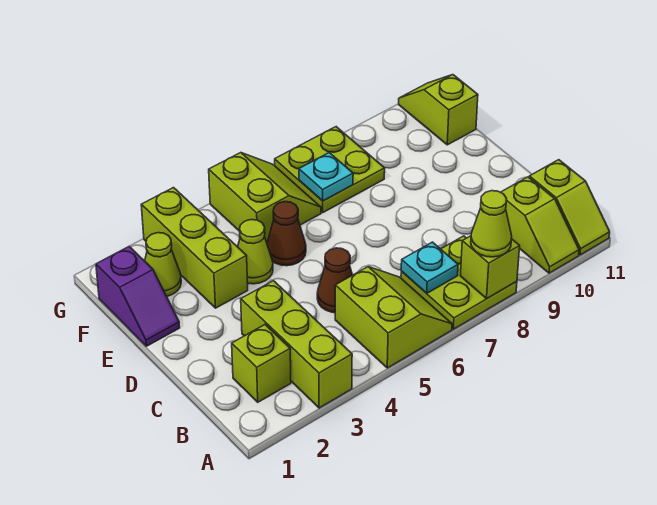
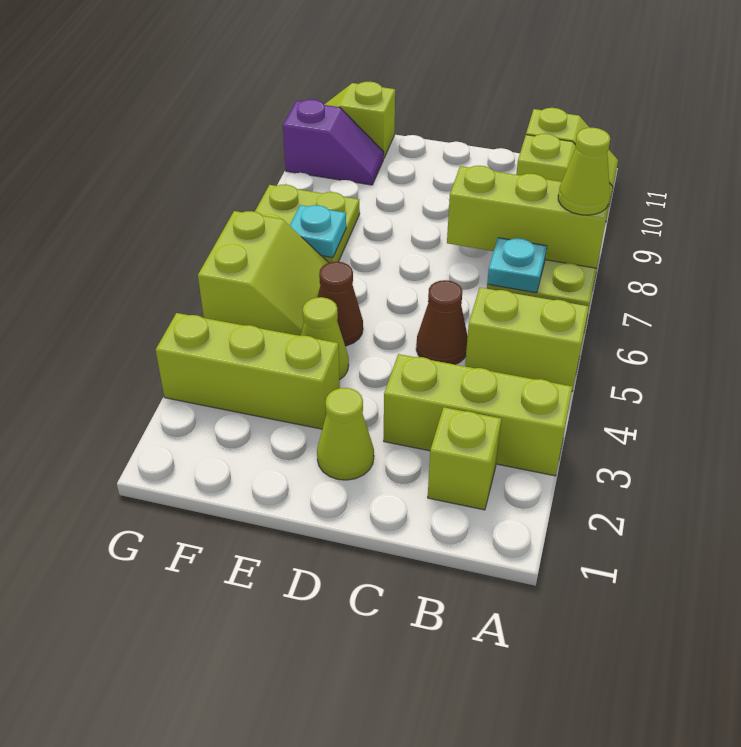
lime 1x1 brick [460,236,520,298] -> lime 1x3 brick [447,166,611,268]
purple 1x2 slope [96,247,180,346] -> purple 1x2 slope moved to [283,99,384,185]
lime 1x1 cone [145,233,181,296] -> lime 1x1 cone moved to [317,388,374,480]
lime 2x2 slope [209,153,321,242] -> lime 2x2 slope turned to [198,211,328,336]

